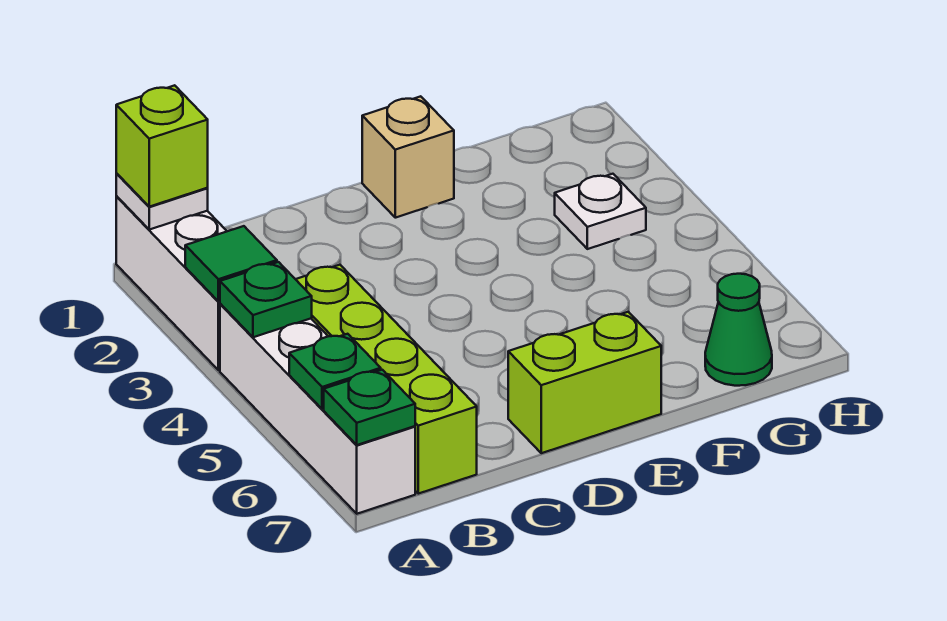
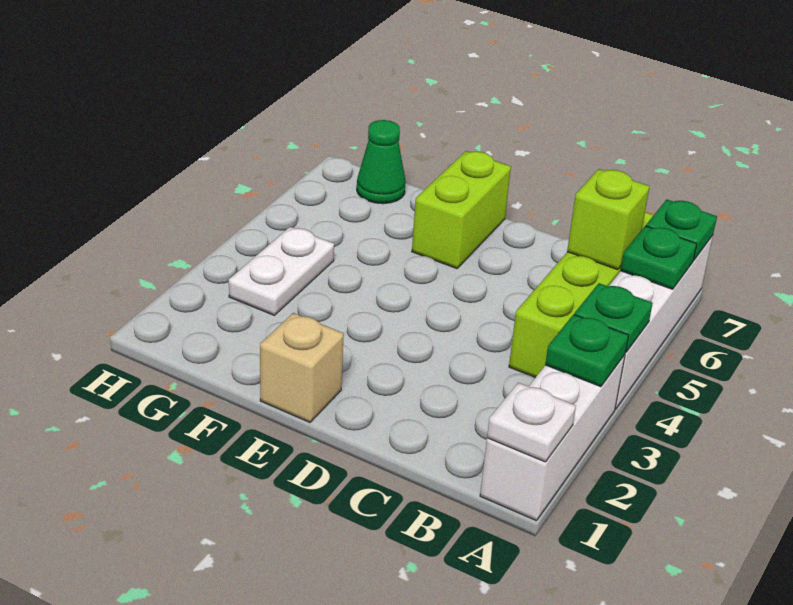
lime 1x1 brick [116,85,208,207] -> lime 1x1 brick moved to [567,169,650,270]
green 1x1 tile [185,226,277,301] -> green 1x1 plate [545,314,629,387]
lime 1x2 brick [508,312,661,453] -> lime 1x2 brick turned to [412,151,511,269]
white 1x1 plate [555,174,646,249] -> white 1x2 plate [229,227,334,315]

